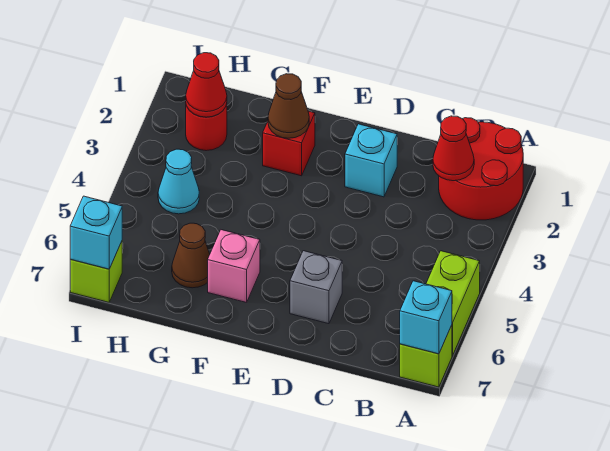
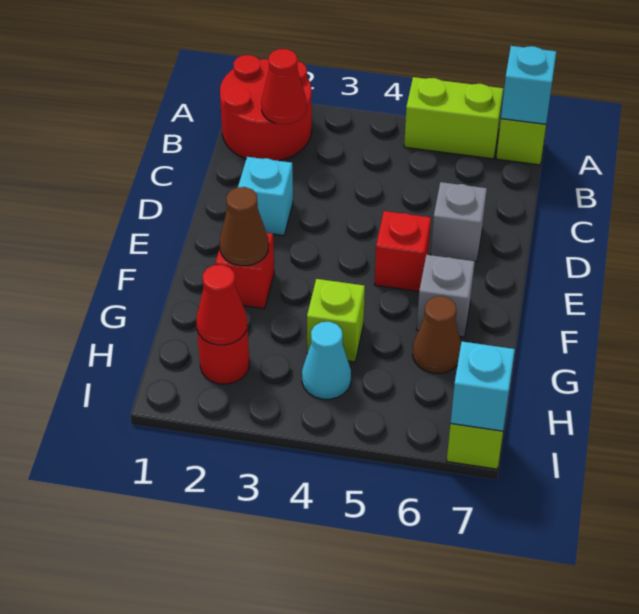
none -> red 1x1 brick [375,211,431,291]
pink 1x1 brick [208,230,260,303] -> grey 1x1 brick [417,255,475,337]
none -> lime 1x1 brick [307,279,365,362]

